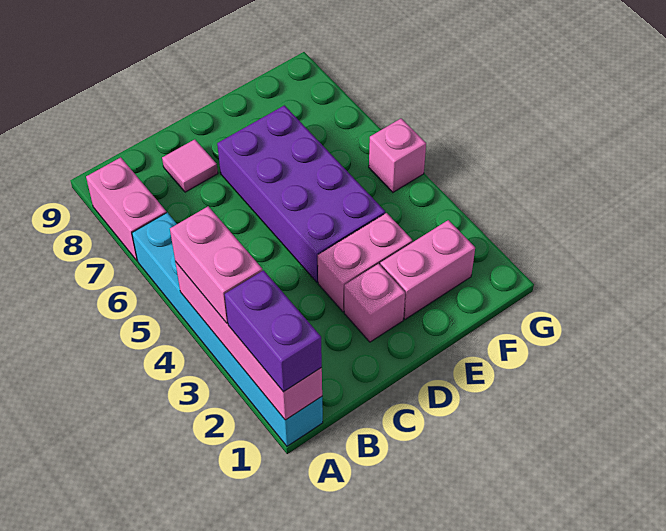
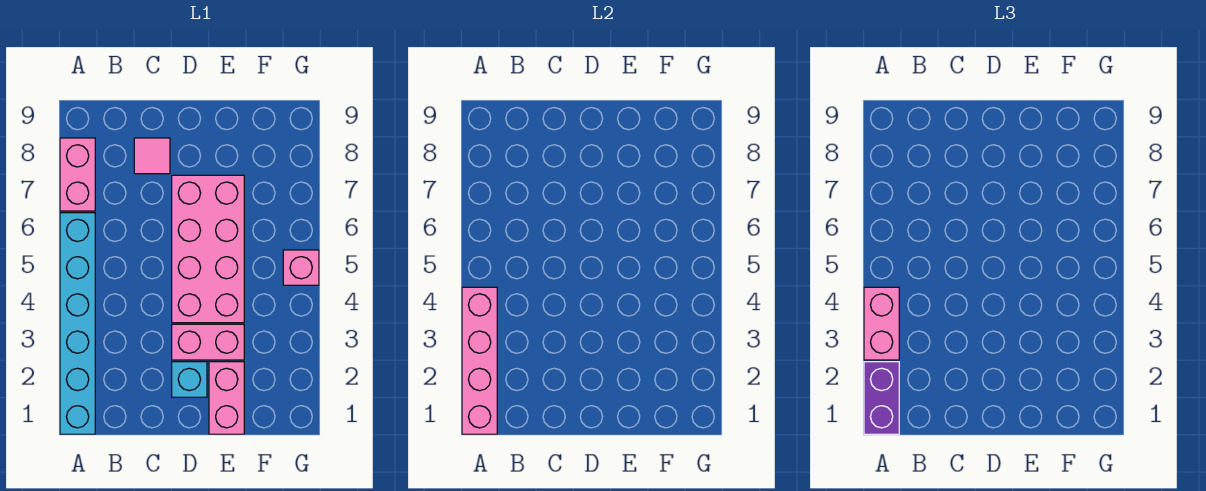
pink 1x1 brick [344,264,405,342] -> cyan 1x1 brick [172,362,207,397]
purple 2x4 brick [217,105,385,282] -> pink 2x4 brick [172,175,244,323]
pink 1x2 brick [380,220,475,319] -> pink 1x2 brick turned to [209,362,244,434]

